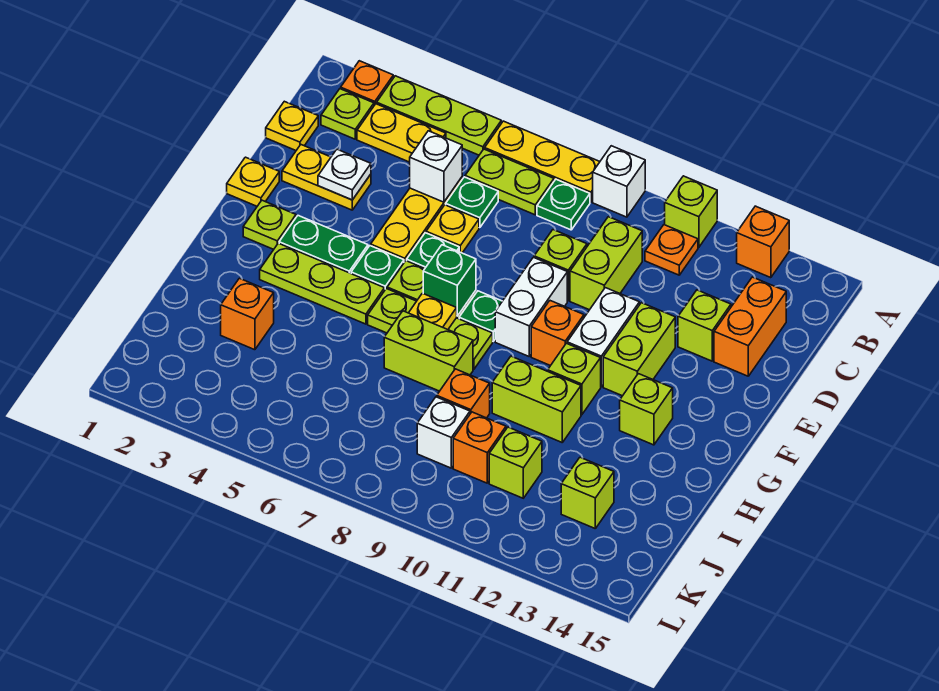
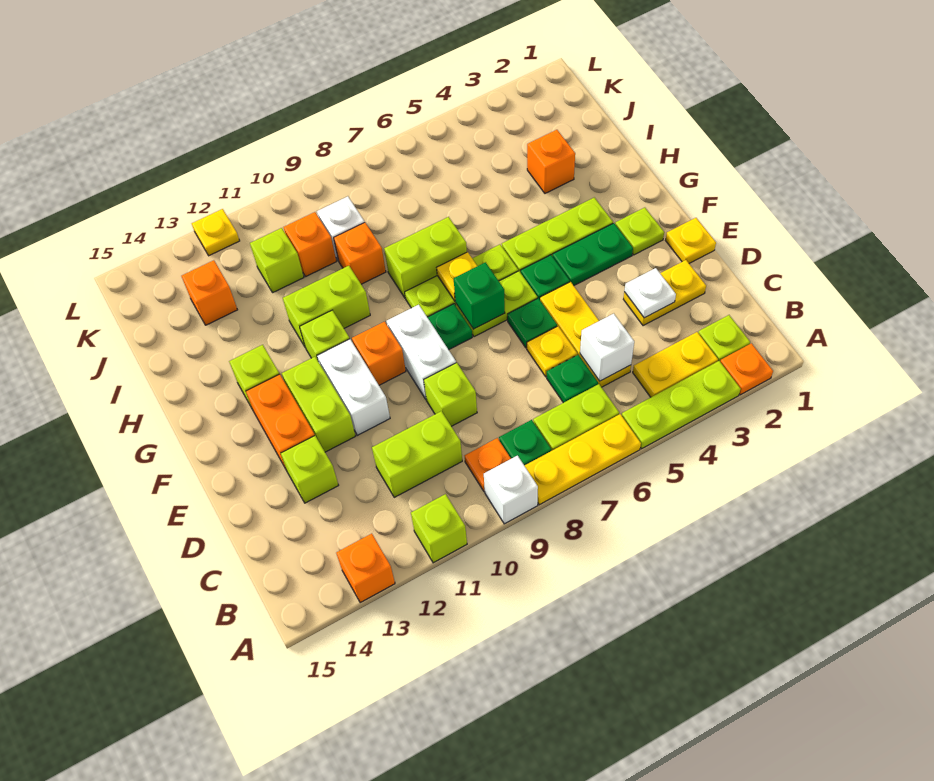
orange 1x1 plate [645,225,698,275] -> orange 1x1 plate moved to [465,438,511,492]
yellow 1x1 plate [266,101,318,150] -> yellow 1x1 plate moved to [192,209,240,256]
lime 1x2 brick [570,217,642,310] -> lime 1x2 brick turned to [372,411,462,497]
orange 1x2 brick [714,277,786,376] -> orange 1x2 brick moved to [246,374,315,469]
lime 1x1 brick [561,457,614,528] -> orange 1x1 brick [182,260,237,325]

